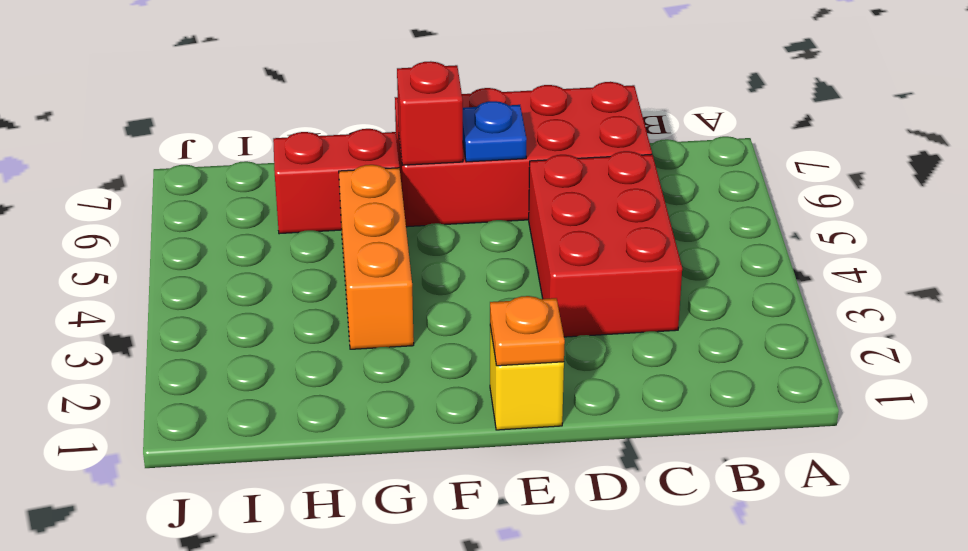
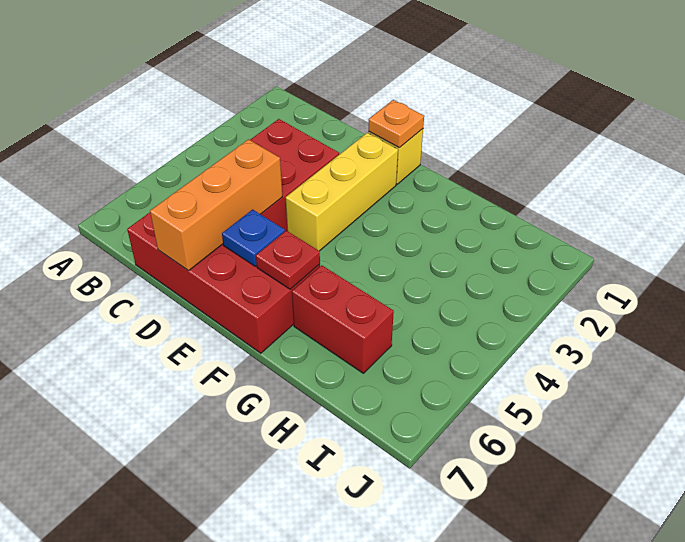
none -> yellow 1x3 brick [286,133,398,251]
red 1x1 brick [397,61,463,165] -> red 1x1 plate [256,231,320,289]
orange 1x3 brick [339,165,414,349] -> orange 1x3 brick moved to [150,139,282,271]

